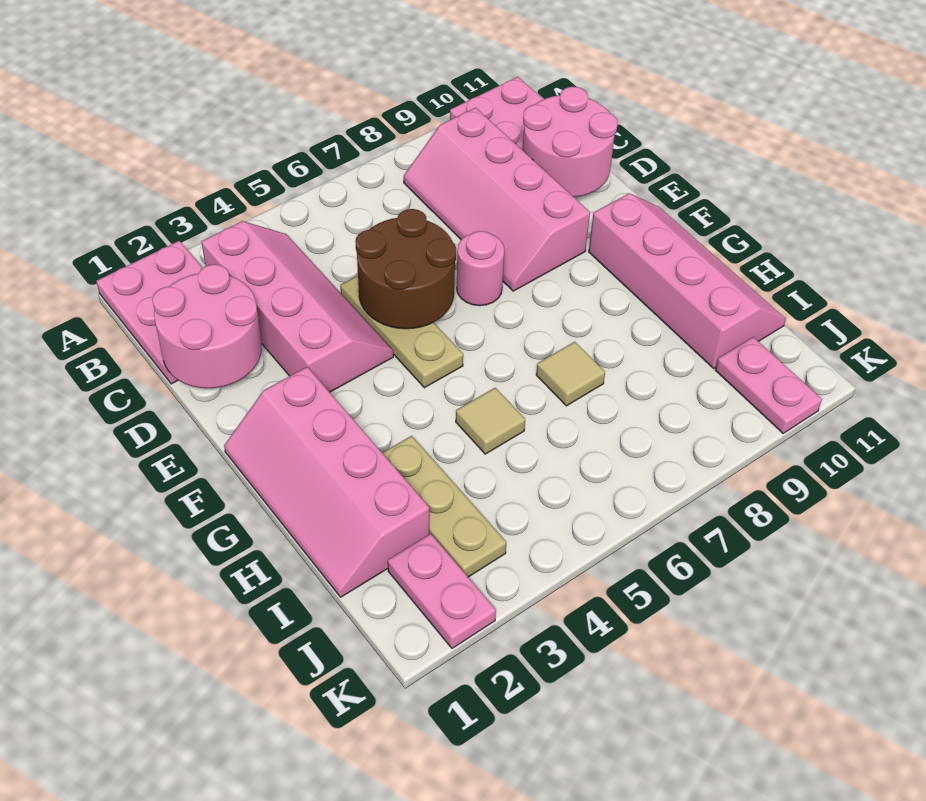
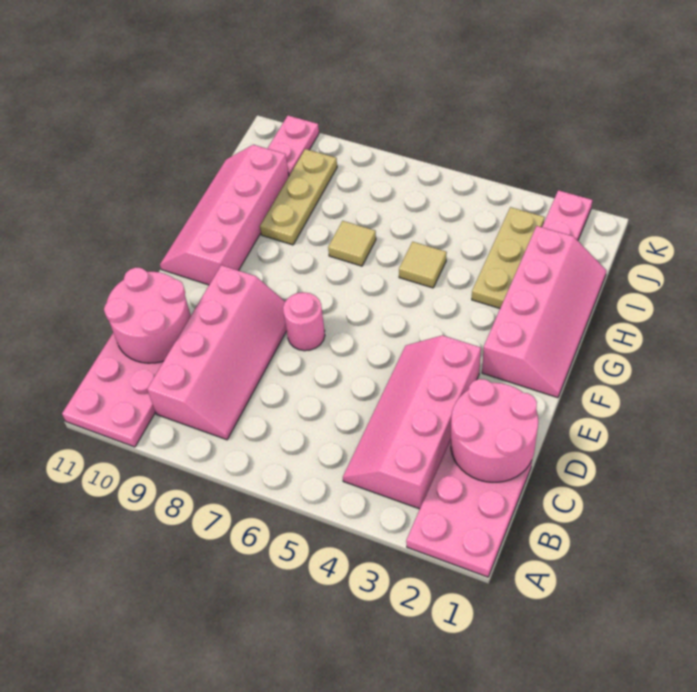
tan 1x3 plate [340,276,463,388] -> tan 1x3 plate moved to [260,149,337,245]
brown 2x2 round brick [356,209,456,329] -> none

